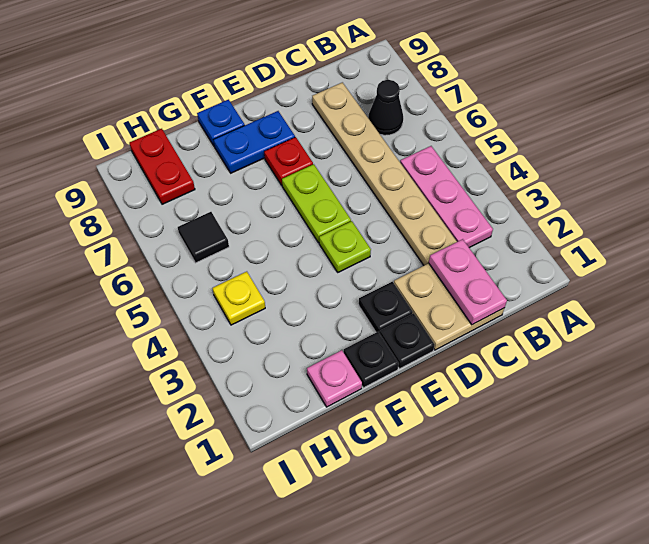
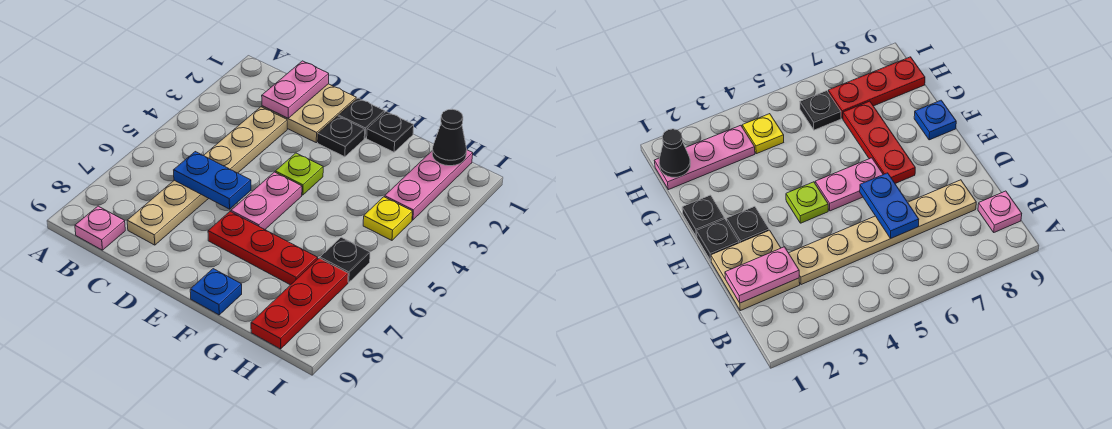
pink 1x3 plate [400,146,493,248] -> pink 1x3 plate moved to [385,150,473,220]
black 1x1 cone [368,80,403,135] -> black 1x1 cone moved to [432,109,467,166]
lime 1x2 plate [282,164,351,243] -> pink 1x2 plate [231,172,302,229]
red 1x1 plate [264,137,313,185] -> red 1x3 plate [208,212,318,285]
blue 1x2 plate [214,111,295,173] -> blue 1x2 plate moved to [174,152,251,209]
pink 1x1 plate [307,350,362,407] -> pink 1x1 plate moved to [75,206,125,250]
black 1x1 tile [178,212,229,263] -> black 1x1 plate [320,237,370,282]
red 1x2 plate [130,129,195,204] -> red 1x3 plate [251,258,348,349]

